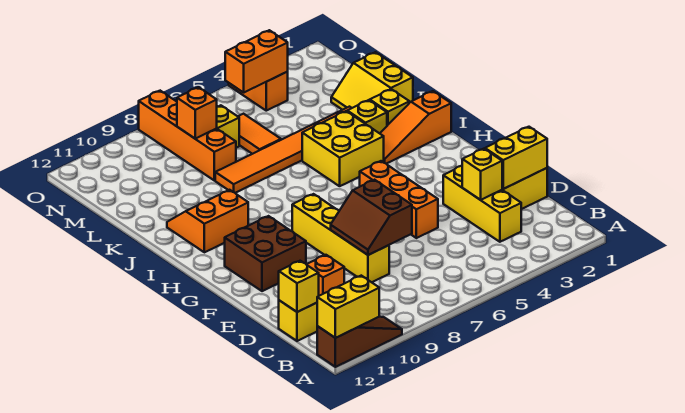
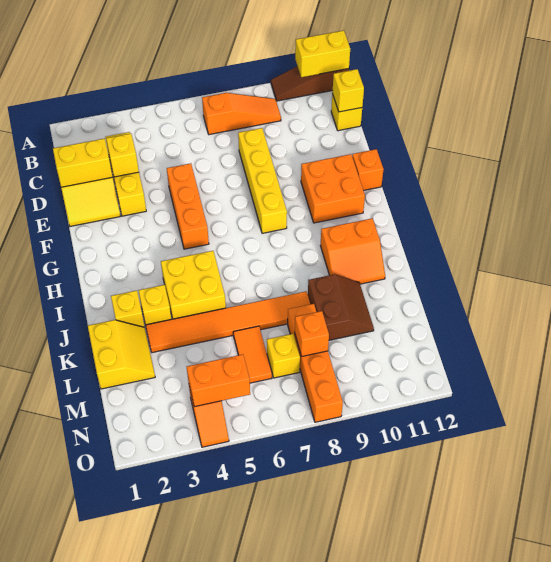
brown 2x2 slope [331,180,412,255] -> brown 2x2 slope moved to [308,274,374,340]
orange 1x1 brick [306,255,344,296] -> orange 1x1 brick moved to [352,149,384,190]
brown 2x2 brick [225,216,306,291] -> orange 2x2 brick [301,154,365,223]
orange 1x3 slope [380,91,451,164] -> orange 1x3 slope moved to [202,93,281,135]

